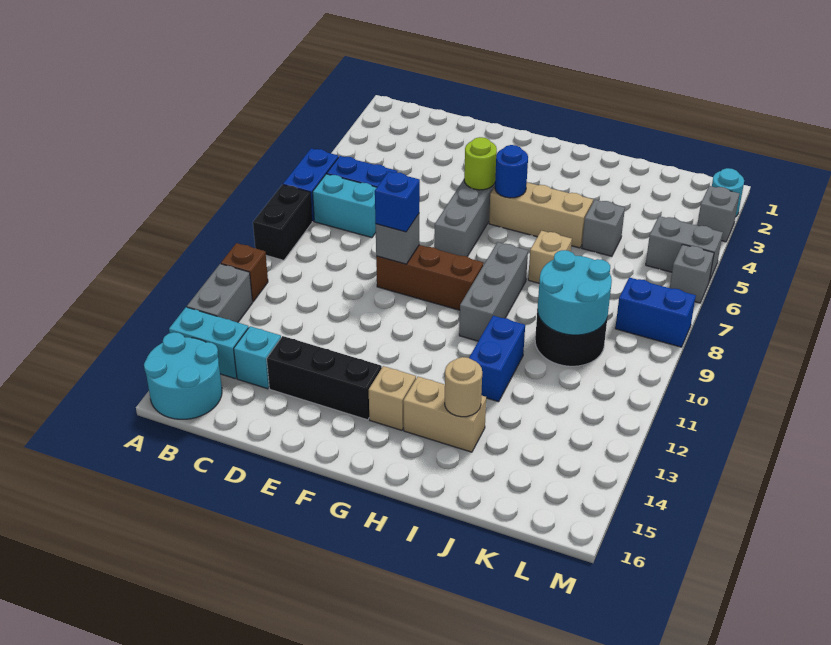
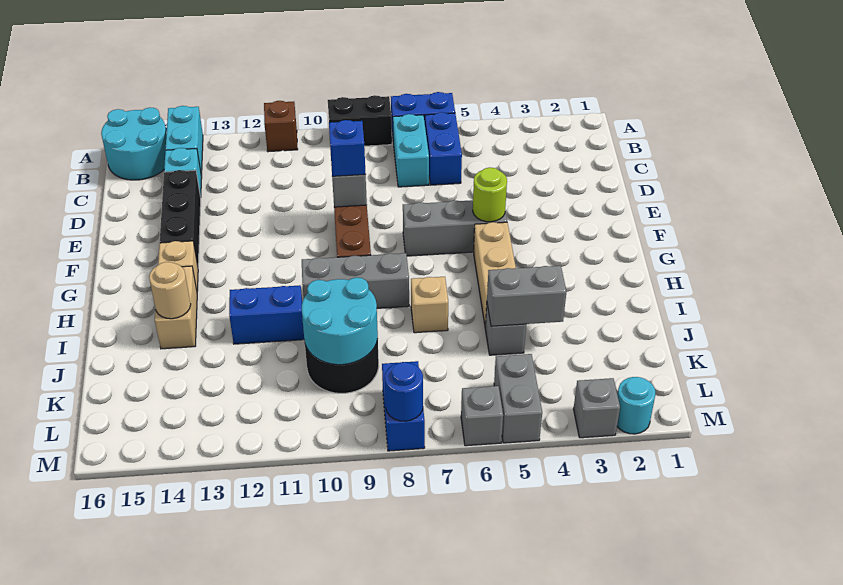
grey 1x2 brick [187,264,253,322] -> grey 1x2 brick moved to [487,266,566,326]
blue 1x1 round brick [495,145,528,198] -> blue 1x1 round brick moved to [385,362,423,421]

